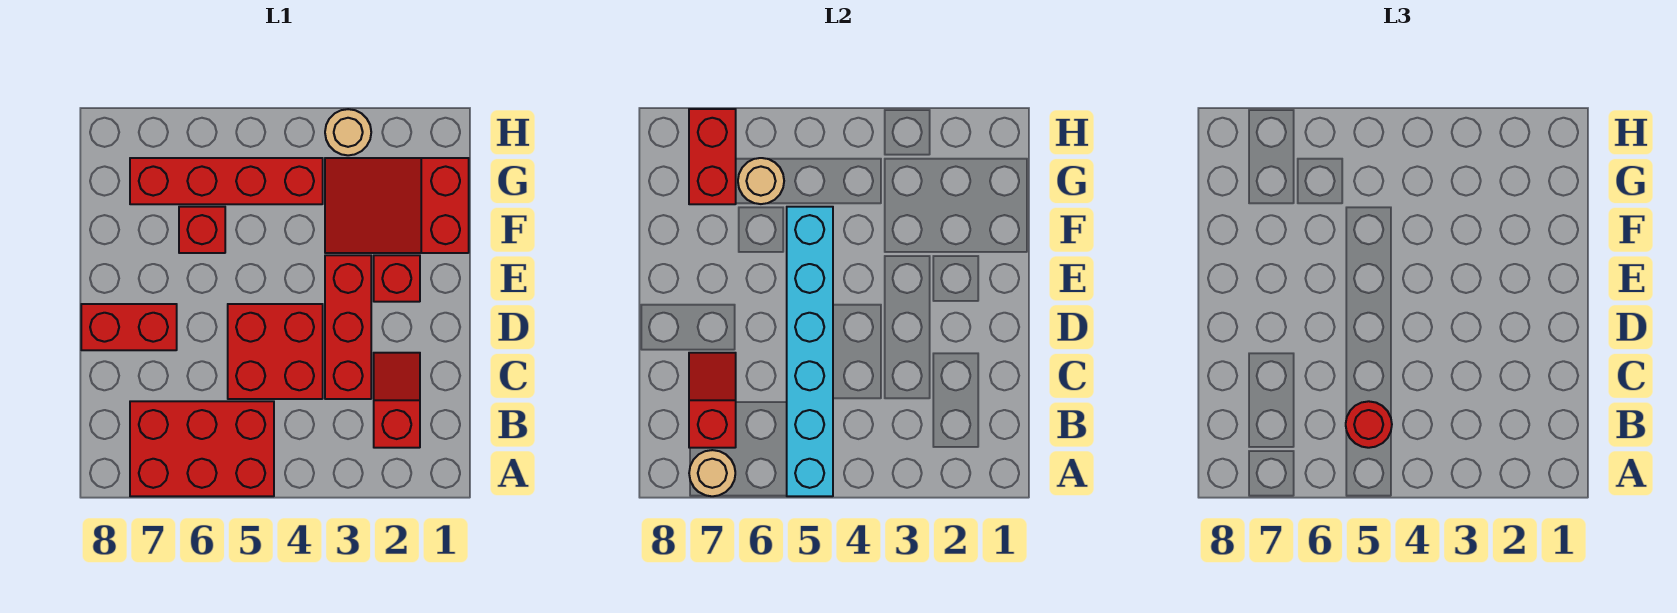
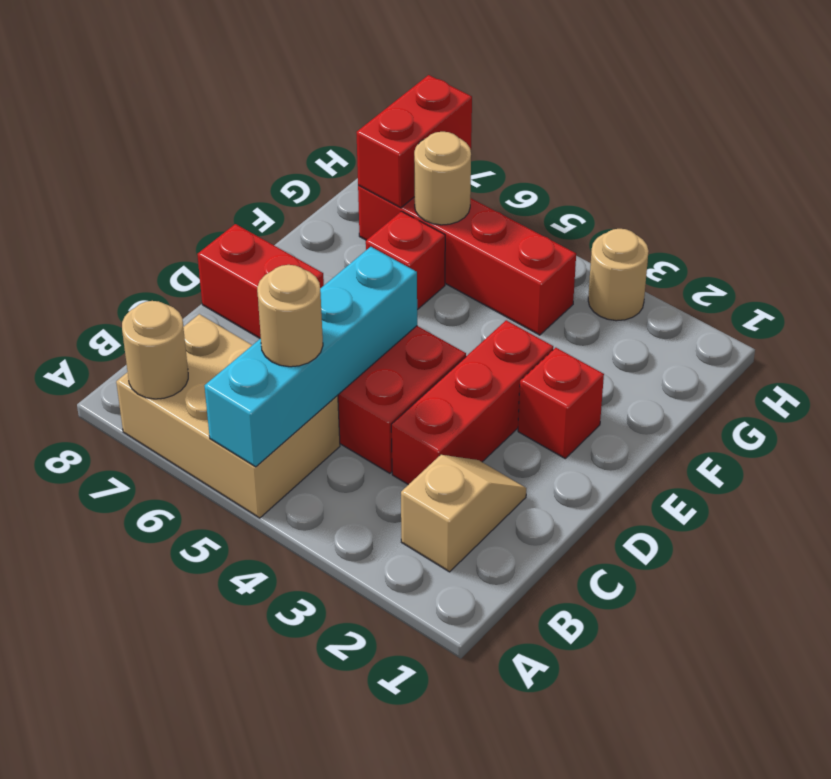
red 2x3 brick [130,401,274,496] -> tan 2x3 brick [116,314,340,518]
cyan 1x6 brick [787,207,833,496] -> cyan 1x4 brick [205,247,417,467]
red 1x2 slope [374,353,420,448] -> tan 1x2 slope [401,455,526,572]
red 1x1 round brick [1346,401,1392,448] -> tan 1x1 round brick [257,265,323,367]
red 1x2 slope [689,353,736,448] -> none
red 2x3 slope [325,158,469,253] -> none

